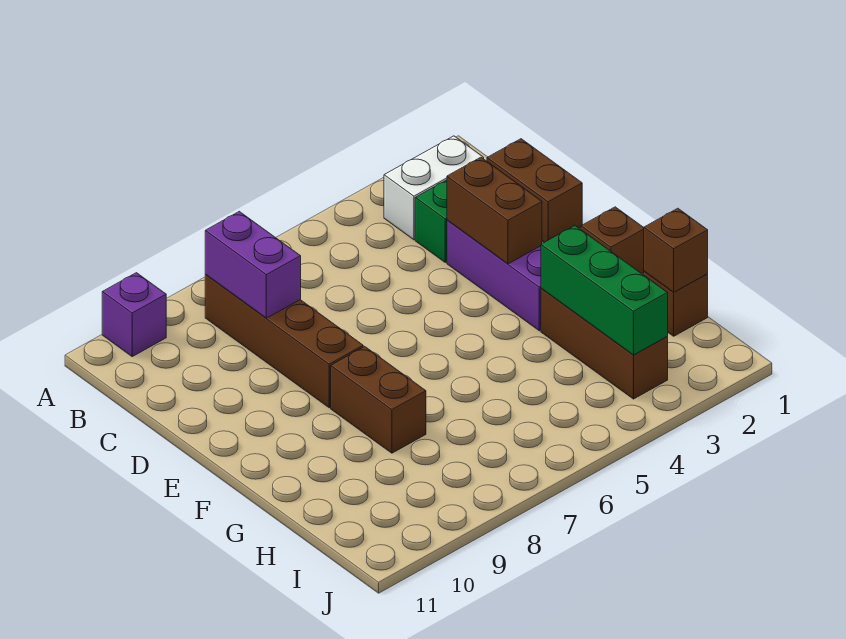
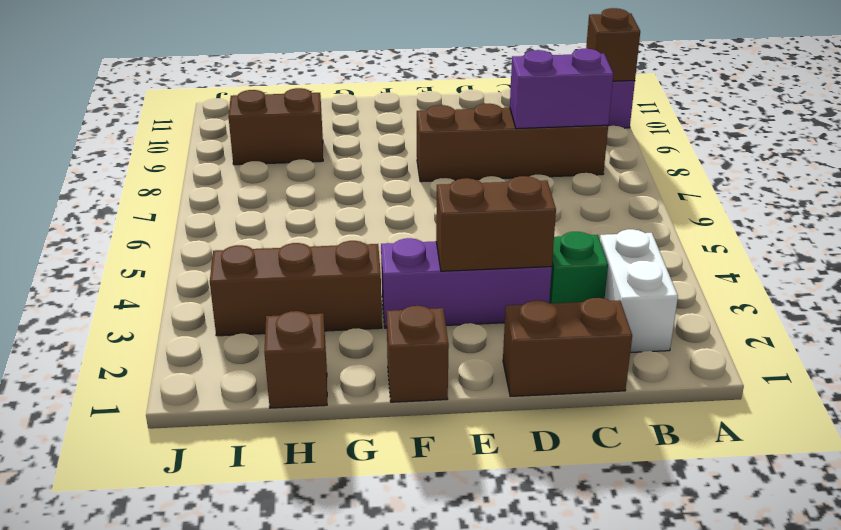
brown 1x2 brick [331,347,426,453] -> brown 1x2 brick moved to [228,88,323,165]
green 1x3 brick [541,226,668,355] -> none
brown 1x1 brick [644,208,708,292] -> brown 1x1 brick moved to [586,8,640,81]

